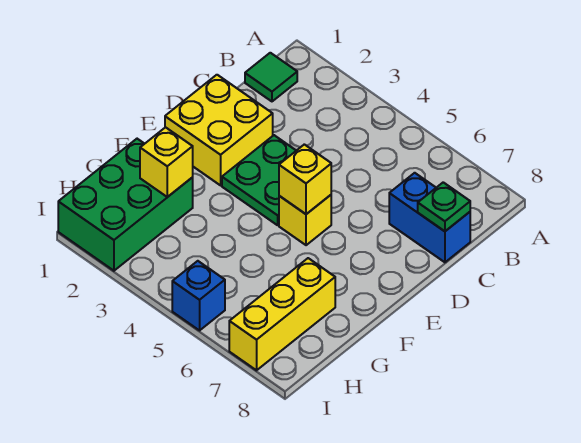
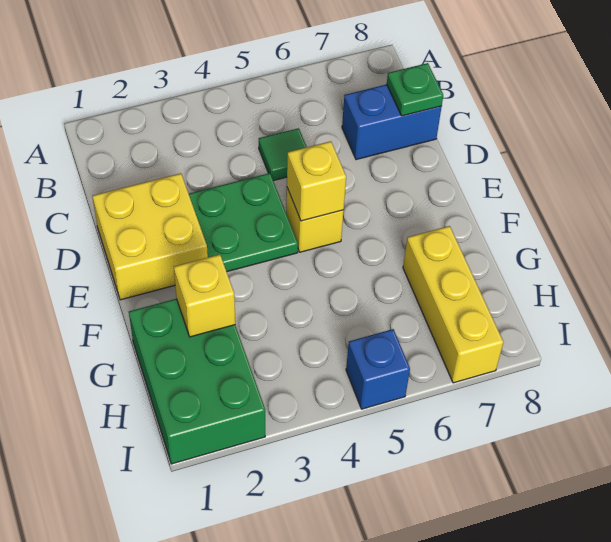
green 1x1 tile [245,53,297,101] -> green 1x1 tile moved to [259,128,307,181]

